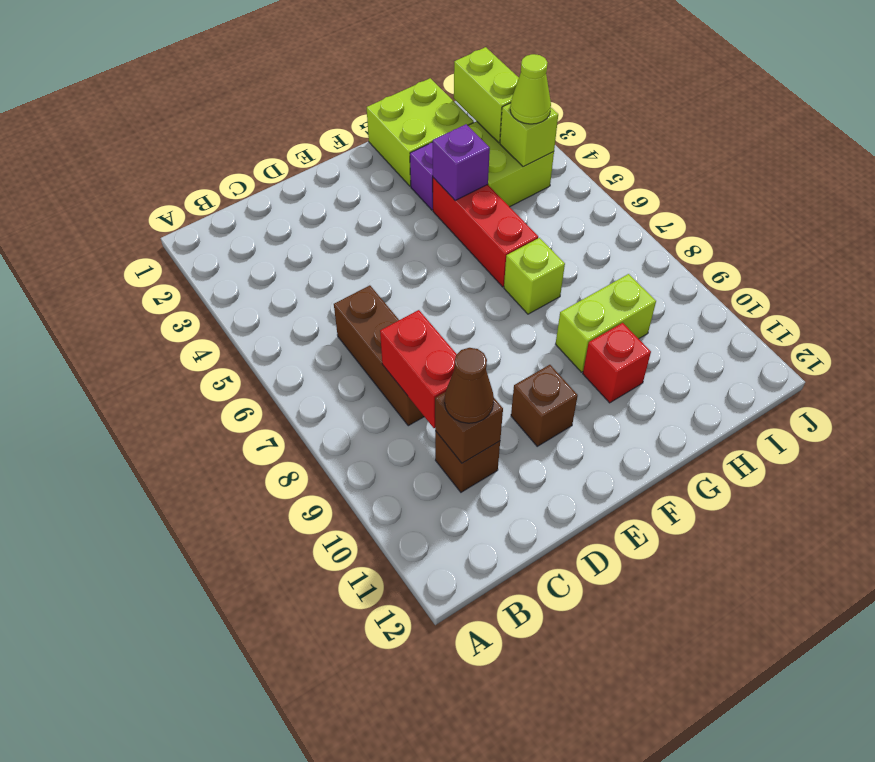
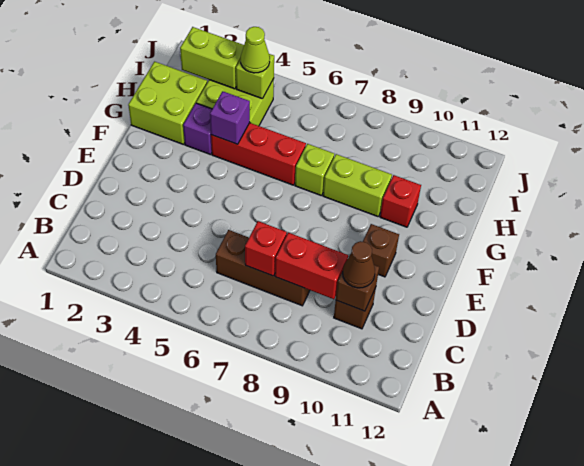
none -> red 1x1 brick [245,221,287,276]
lime 1x2 brick [556,274,656,372] -> lime 1x2 brick turned to [323,154,392,216]

